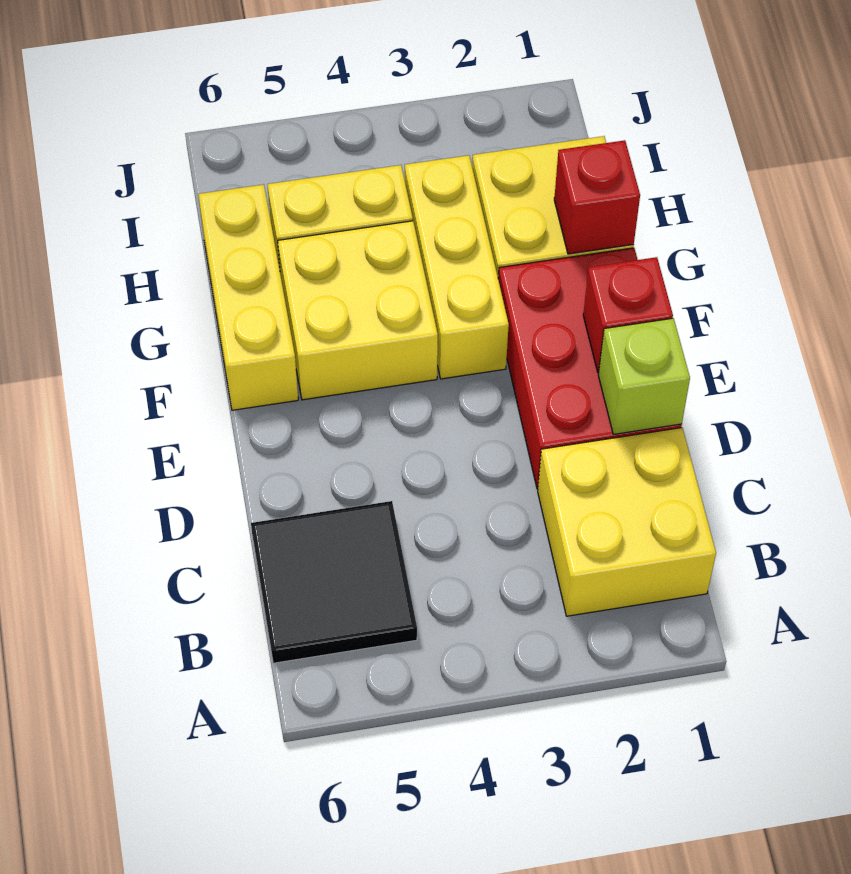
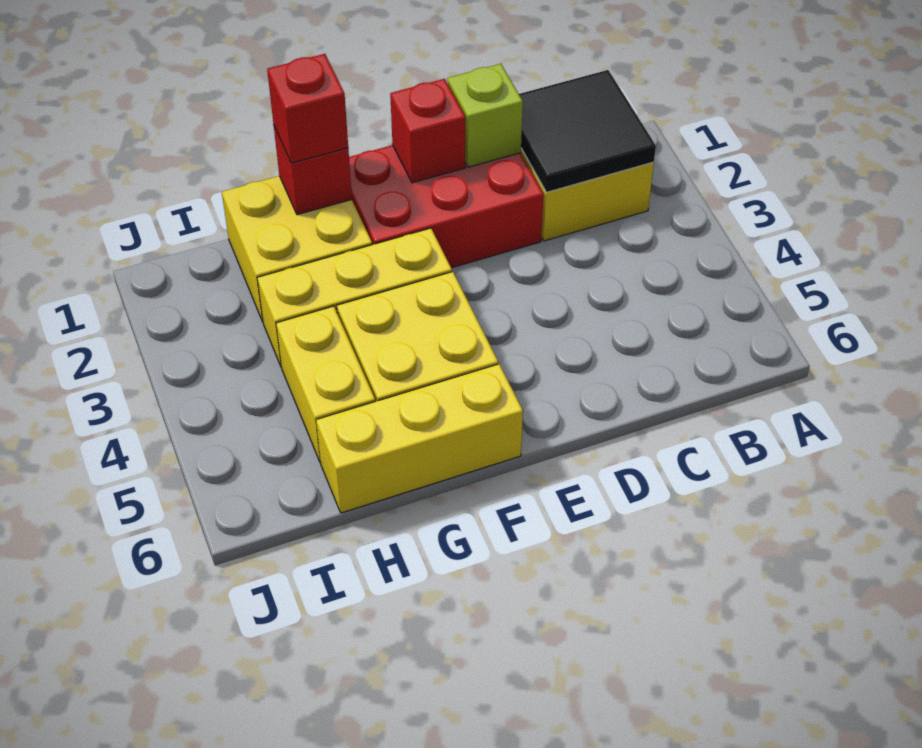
black 2x2 tile [251,501,417,663] -> black 2x2 tile moved to [519,70,656,192]
none -> red 1x1 brick [267,54,348,163]

